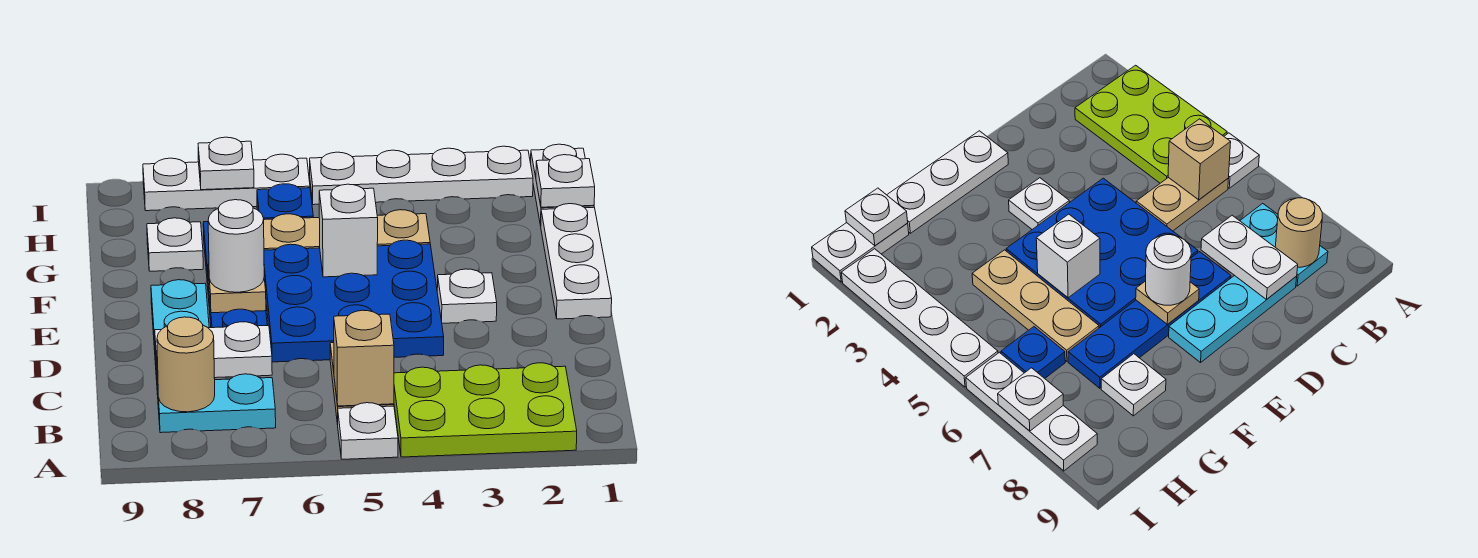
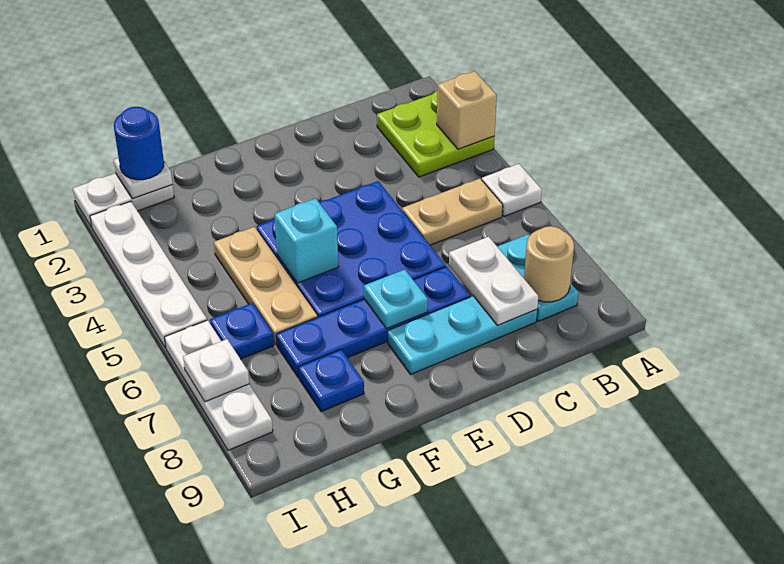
lime 2x3 plate [394,363,577,457] -> lime 2x2 plate [377,91,494,177]
tan 1x1 brick [334,310,394,406] -> tan 1x1 brick moved to [437,71,497,149]
white 1x3 plate [541,204,612,319] -> none
white 1x1 plate [437,269,497,323] -> none
tan 1x1 plate [208,264,266,313] -> cyan 1x1 plate [364,270,428,328]
white 1x1 round brick [208,200,264,292] -> none
white 1x1 brick [319,184,378,277] -> cyan 1x1 brick [274,198,338,283]
white 1x1 plate [147,218,203,271] -> blue 1x1 plate [299,350,364,412]
none -> blue 1x1 round brick [114,107,164,180]

